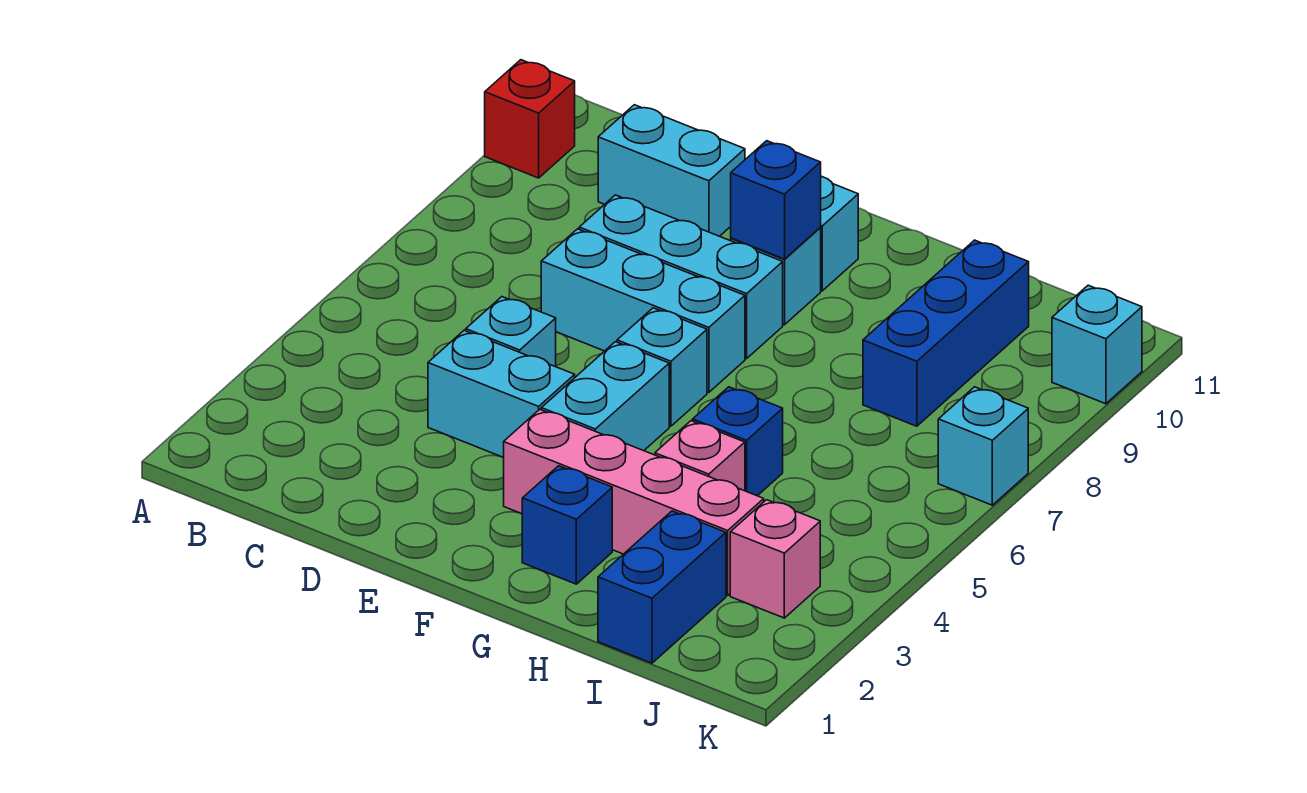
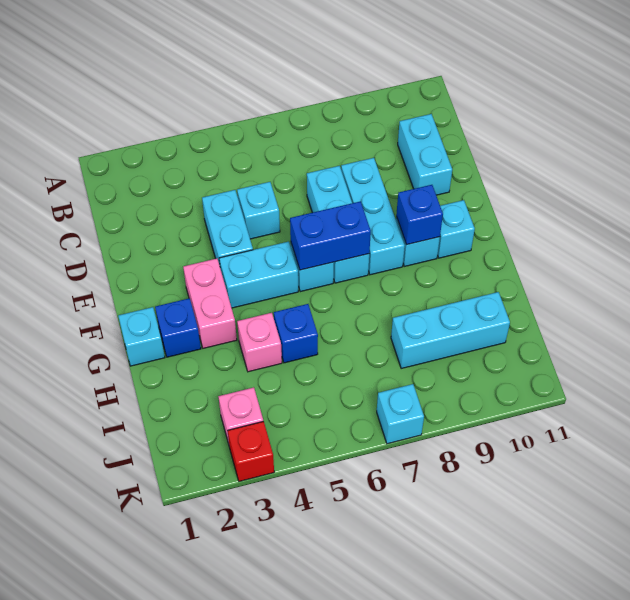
red 1x1 brick [485,60,575,178] -> red 1x1 brick moved to [228,421,274,481]
pink 1x4 brick [504,409,764,595] -> pink 1x2 brick [183,259,237,348]
blue 1x2 brick [598,511,726,663] -> blue 1x2 brick moved to [290,201,371,270]
blue 1x3 brick [863,240,1029,426] -> cyan 1x3 brick [391,292,510,368]
cyan 1x1 brick [1052,285,1142,404] -> cyan 1x1 brick moved to [118,307,165,366]

